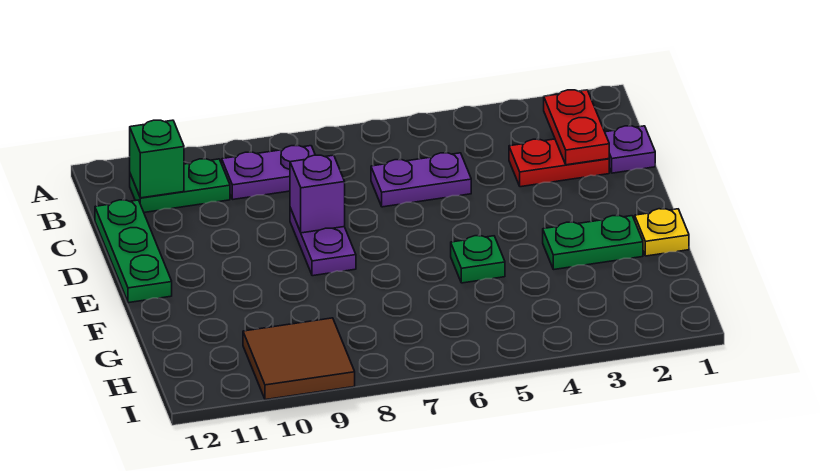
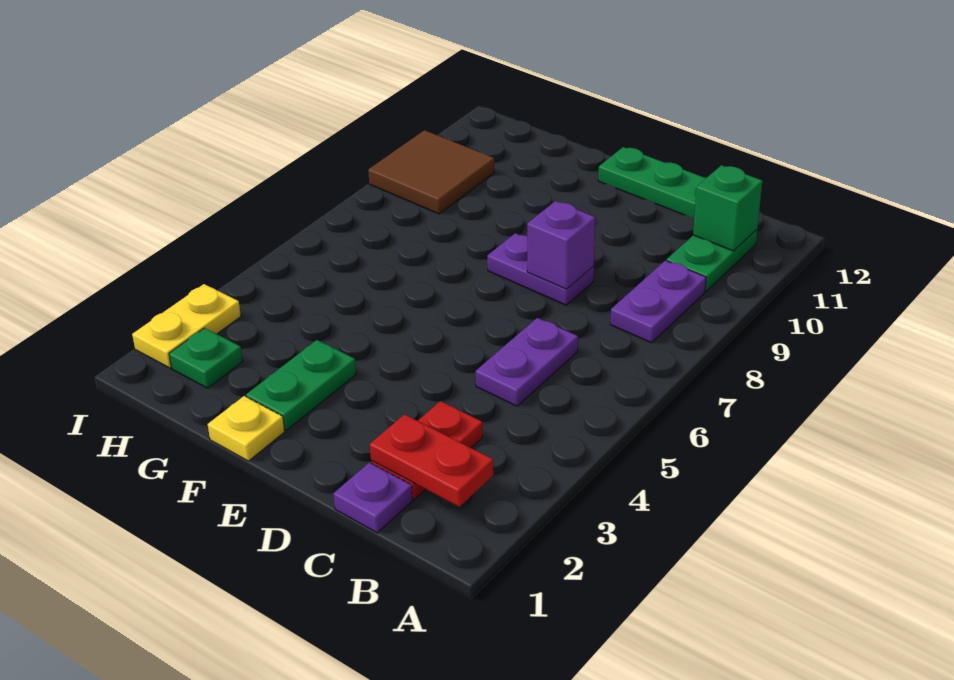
green 1x1 plate [451,236,505,283] -> green 1x1 plate moved to [169,328,243,388]
none -> yellow 1x2 plate [132,284,241,368]

